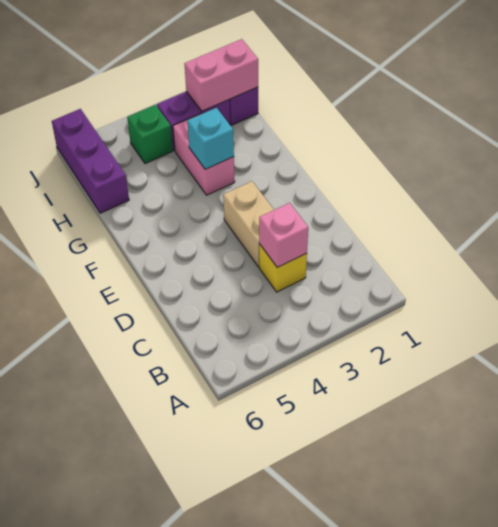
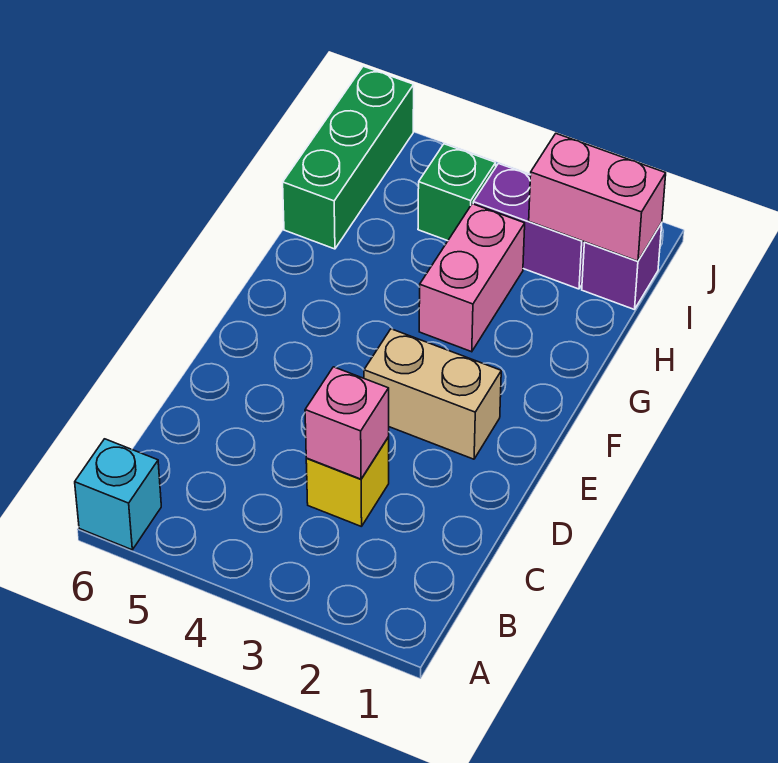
tan 1x2 brick [223,181,274,267] -> tan 1x2 brick turned to [364,329,501,459]
cyan 1x1 brick [187,108,234,169] -> cyan 1x1 brick moved to [75,439,161,550]
purple 1x3 brick [52,109,129,213] -> green 1x3 brick [283,66,414,249]

